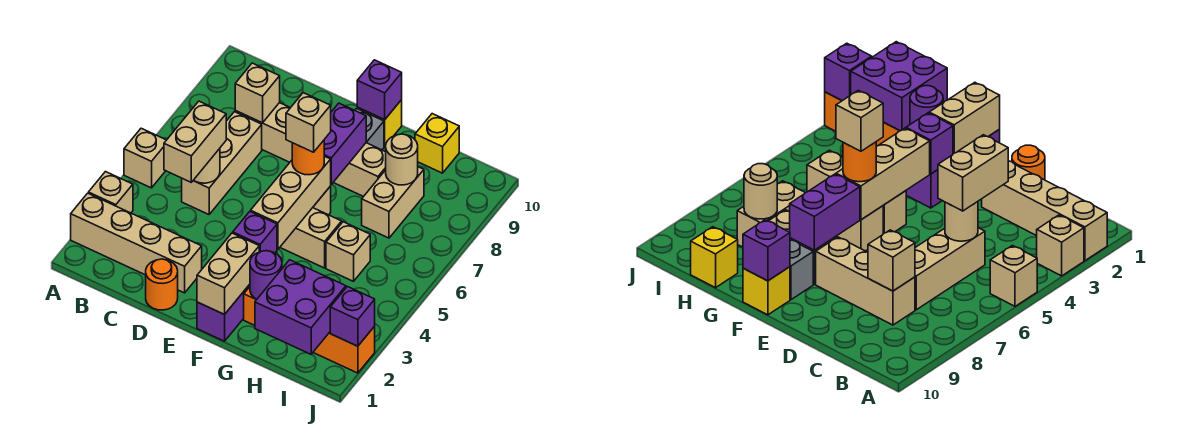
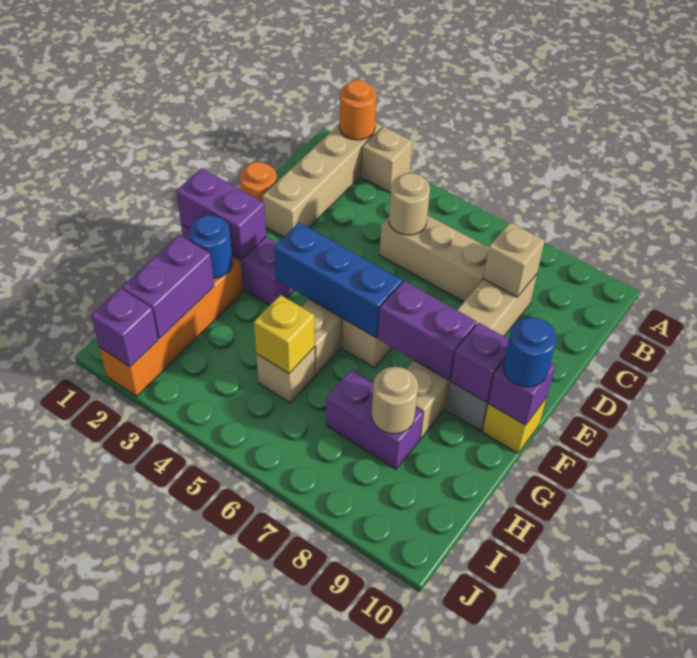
tan 1x1 brick [124,128,166,188] -> none
tan 1x2 brick [164,101,226,182] -> none
tan 1x2 brick [197,233,259,315] -> purple 1x2 brick [176,168,266,259]
purple 1x1 brick [233,212,277,253] -> purple 1x1 brick moved to [451,323,509,402]
tan 1x3 brick [251,156,331,249] -> blue 1x3 brick [274,223,402,338]
orange 1x1 round brick [292,140,324,175] -> orange 1x1 round brick moved to [339,80,376,140]
tan 1x1 brick [286,93,331,152] -> none
none -> blue 1x1 round brick [503,317,556,387]
purple 1x1 round brick [250,251,282,299] -> blue 1x1 round brick [189,215,233,279]
purple 2x2 brick [255,260,346,354] -> purple 1x2 brick [122,235,214,338]
tan 1x2 brick [362,167,424,238] -> purple 1x2 brick [326,369,423,469]
yellow 1x1 brick [415,114,459,173] -> yellow 1x1 brick moved to [254,295,315,373]

